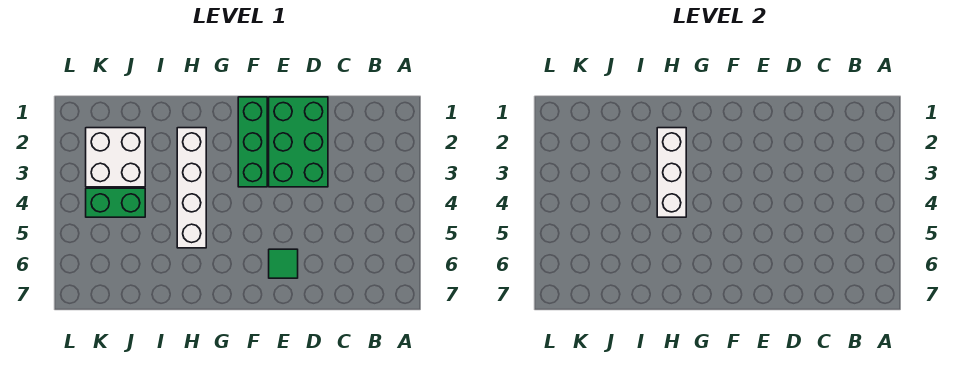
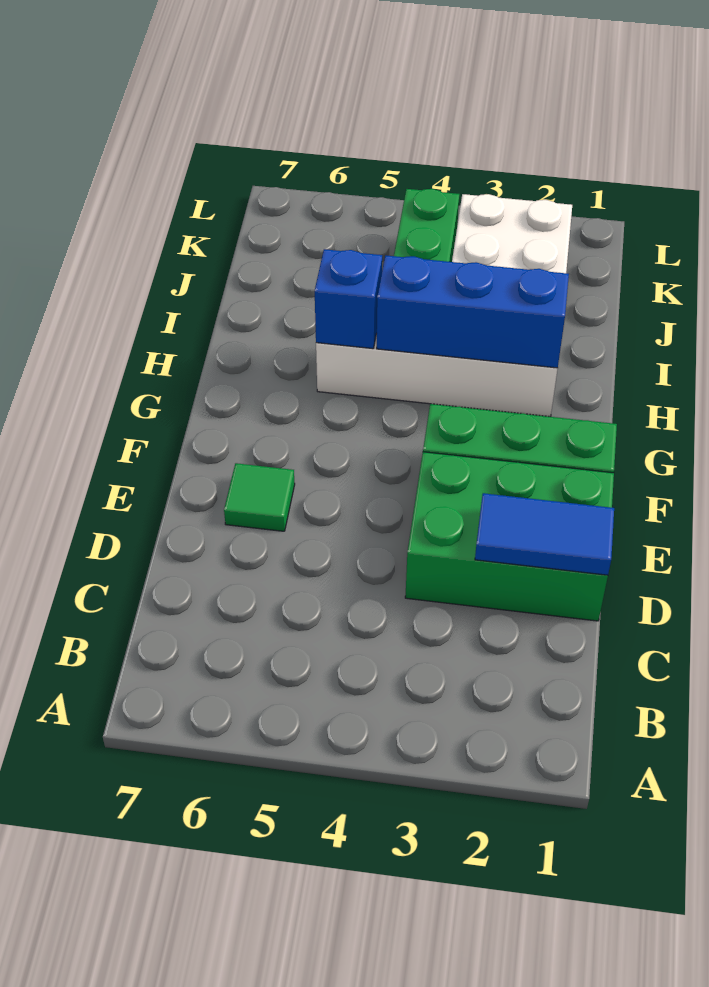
none -> blue 1x2 tile [475,493,614,575]
white 1x3 brick [657,128,686,217] -> blue 1x3 brick [377,255,569,368]
none -> blue 1x1 brick [315,249,382,349]

